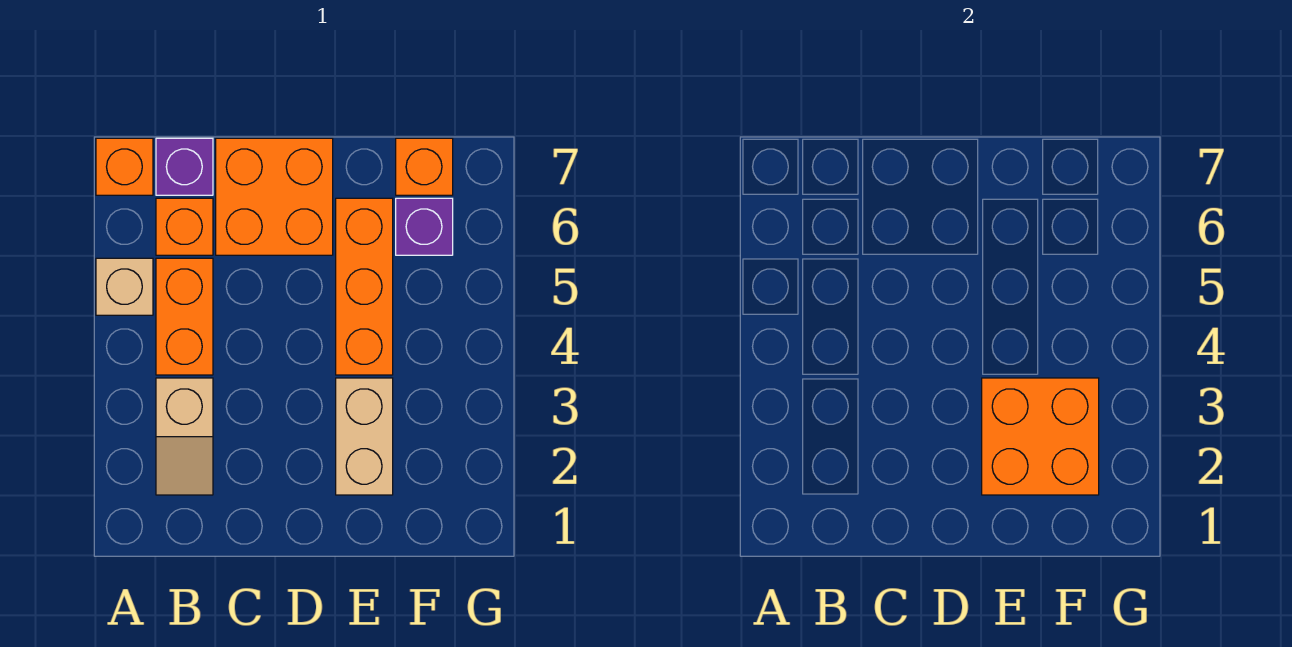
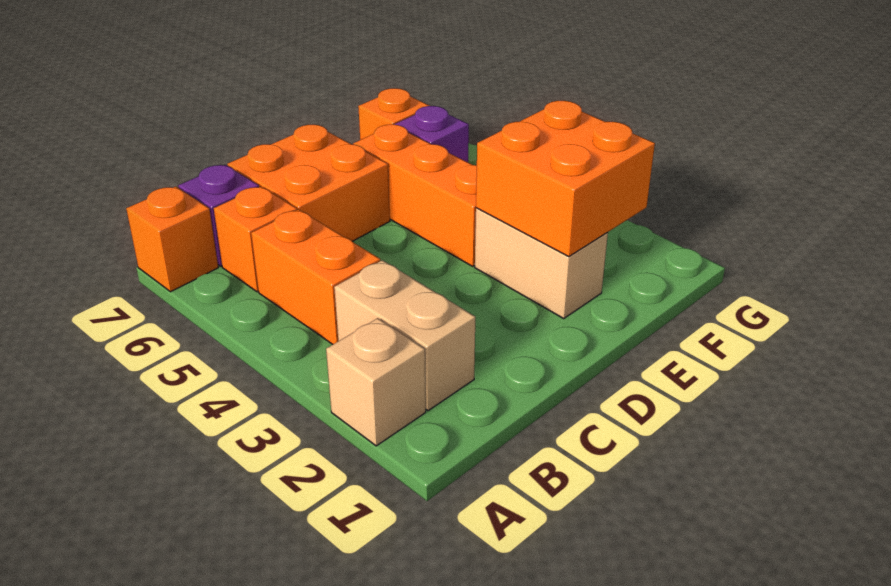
tan 1x1 brick [96,258,153,315] -> tan 1x1 brick moved to [326,318,426,446]
tan 1x2 slope [156,378,213,495] -> tan 1x2 brick [334,260,475,411]

